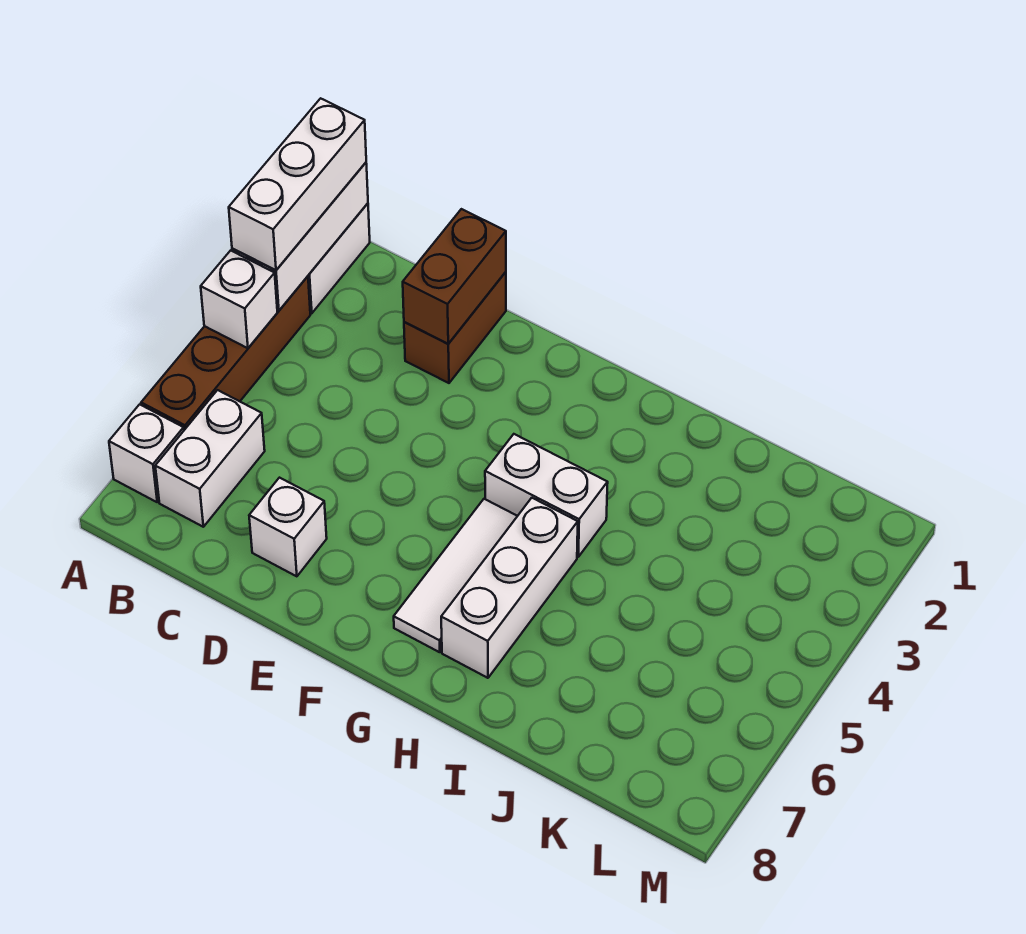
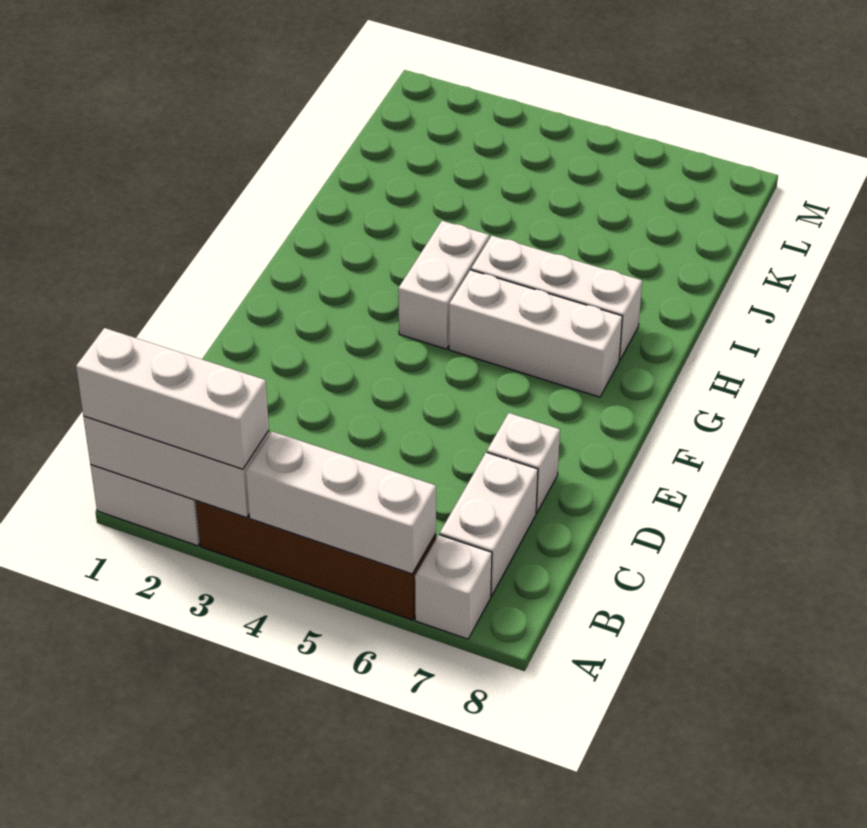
white 1x1 brick [201,250,277,348] -> white 1x3 brick [246,432,436,574]
white 1x2 brick [155,390,265,527] -> white 1x2 brick turned to [440,452,538,596]
brown 1x2 brick [404,272,506,383] -> none
brown 1x2 brick [403,209,506,344] -> none
white 1x3 tile [394,499,517,652] -> white 1x3 brick [449,270,622,397]

